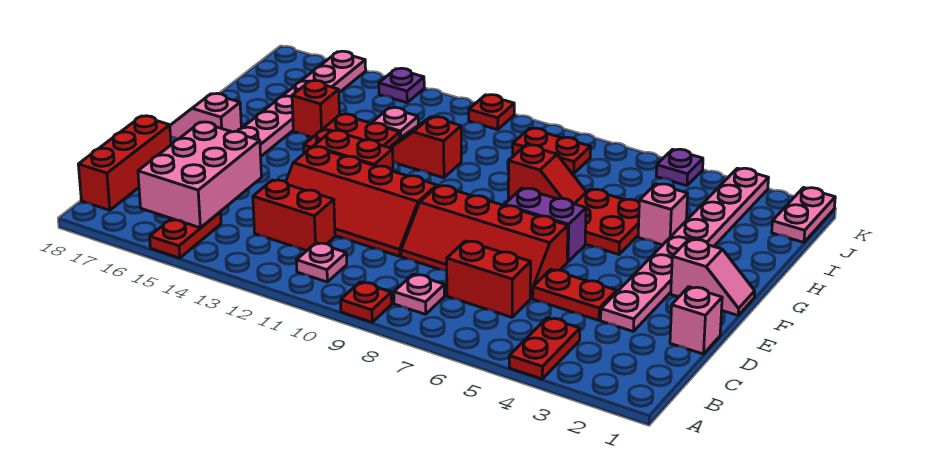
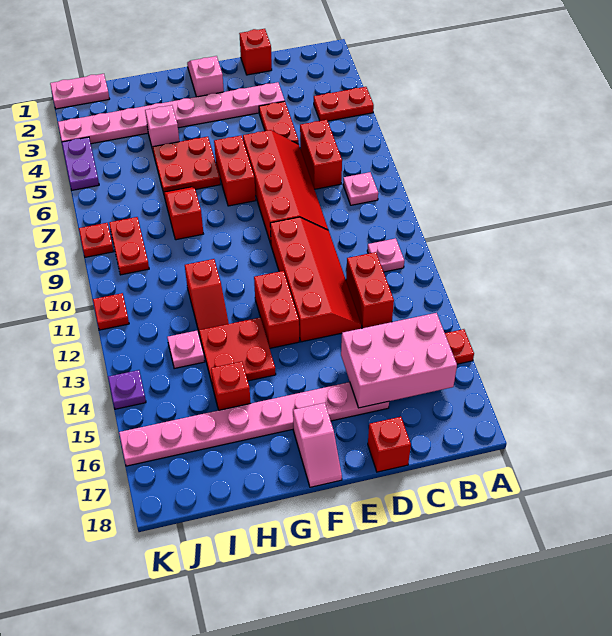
red 1x1 plate [341,282,392,322] -> red 1x1 plate moved to [79,223,114,257]
red 1x3 brick [78,116,171,210] -> red 1x1 brick [368,417,411,472]
pink 1x1 brick [670,287,722,354] -> red 1x1 brick [239,29,272,75]
purple 1x2 brick [504,188,586,262] -> red 1x2 brick [214,136,256,206]
purple 1x1 plate [656,149,703,186] -> purple 1x2 plate [62,137,99,190]

